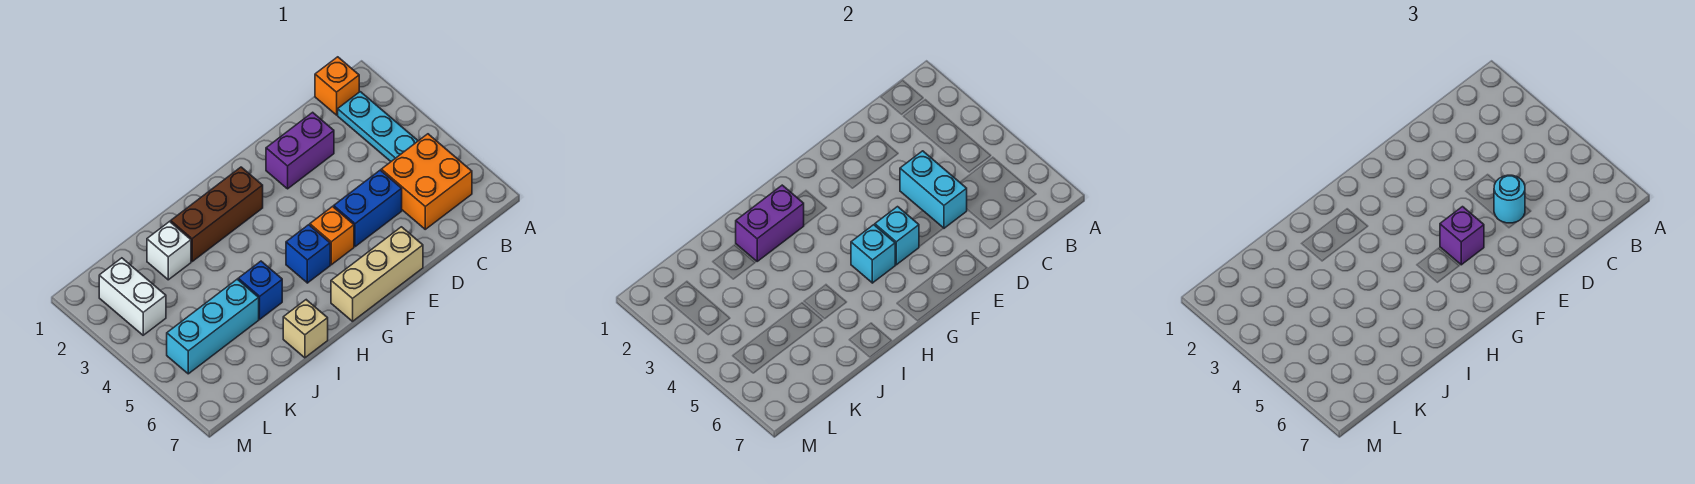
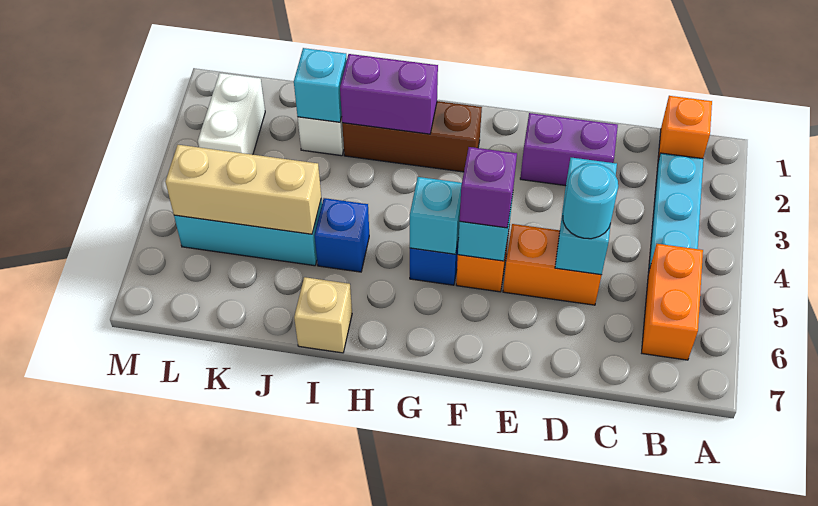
orange 2x2 brick [381,134,472,229] -> orange 1x2 brick [642,244,703,360]
blue 1x2 brick [334,170,402,247] -> orange 1x2 brick [503,224,601,305]
tan 1x3 brick [331,227,423,321] -> tan 1x3 brick moved to [165,145,321,234]
none -> cyan 1x1 brick [294,48,347,122]

